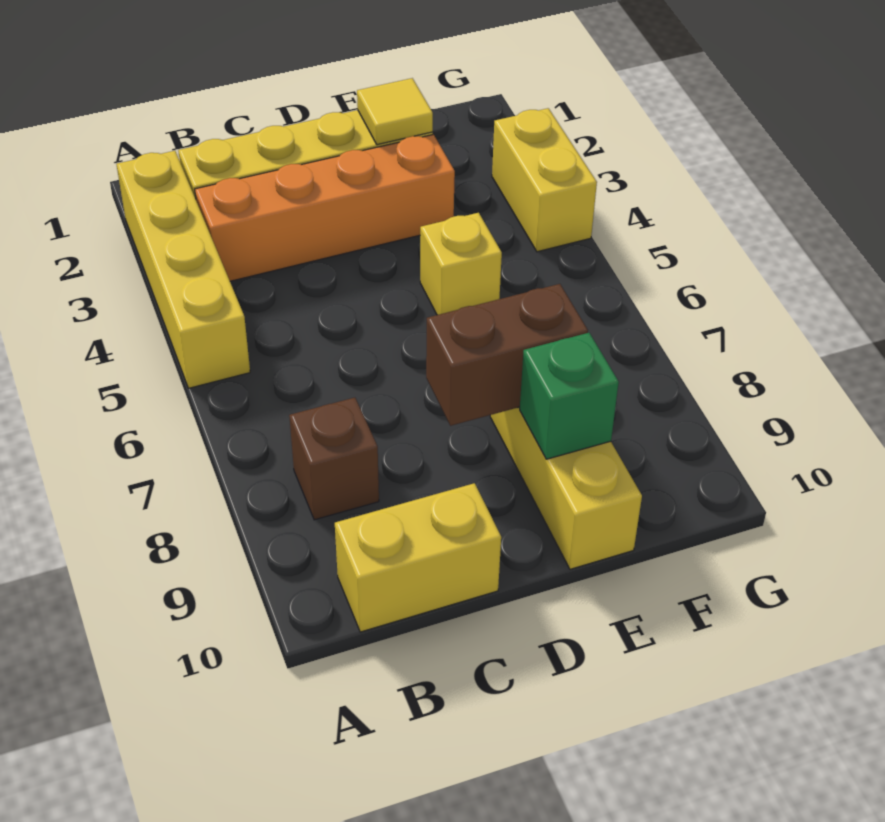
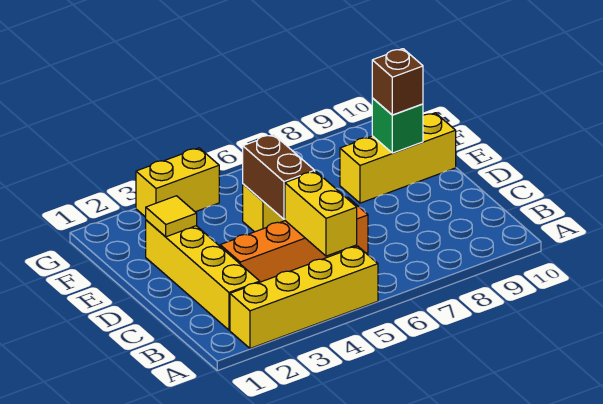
orange 1x4 brick [195,134,455,281] -> orange 1x4 brick turned to [220,198,368,282]
brown 1x1 brick [289,398,379,520] -> brown 1x1 brick moved to [372,49,423,115]
yellow 1x2 brick [335,483,501,632] -> yellow 1x2 brick moved to [285,171,357,256]
brown 1x2 brick [426,284,588,426] -> brown 1x2 brick moved to [243,135,315,219]

